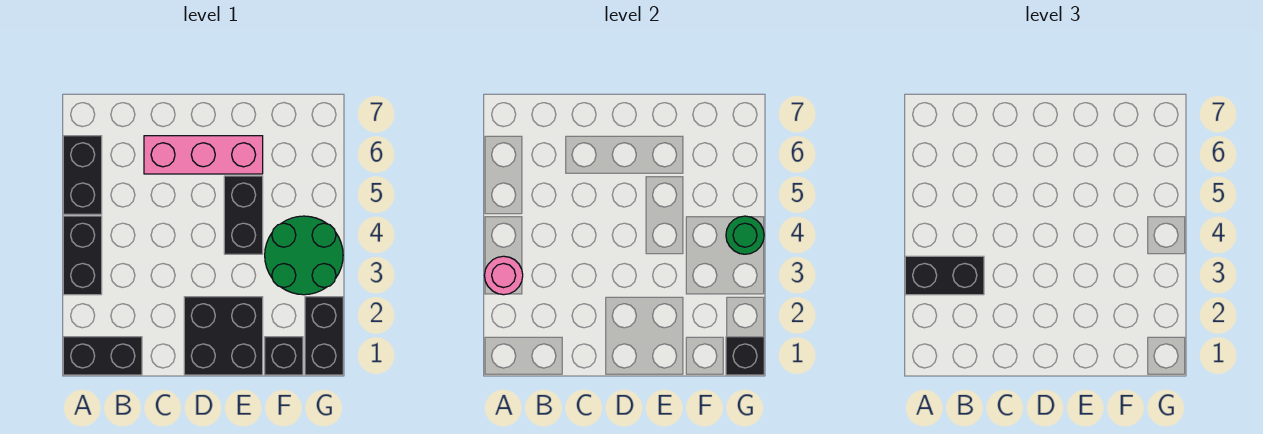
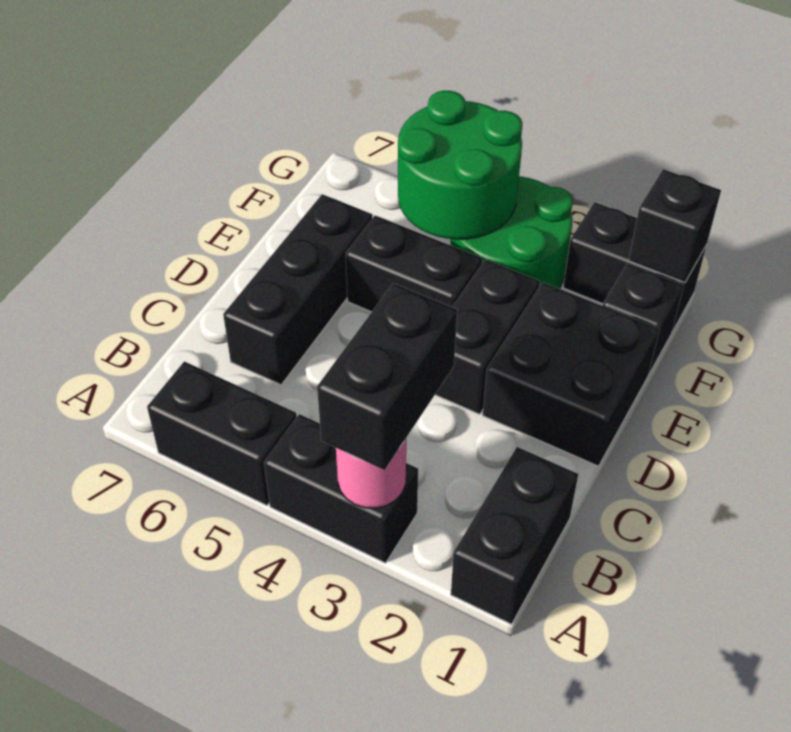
pink 1x3 brick [144,136,263,174] -> black 1x3 brick [223,194,372,385]
none -> black 1x2 brick [435,259,540,414]
green 1x1 round brick [726,216,764,254] -> green 2x2 round brick [398,91,523,239]

